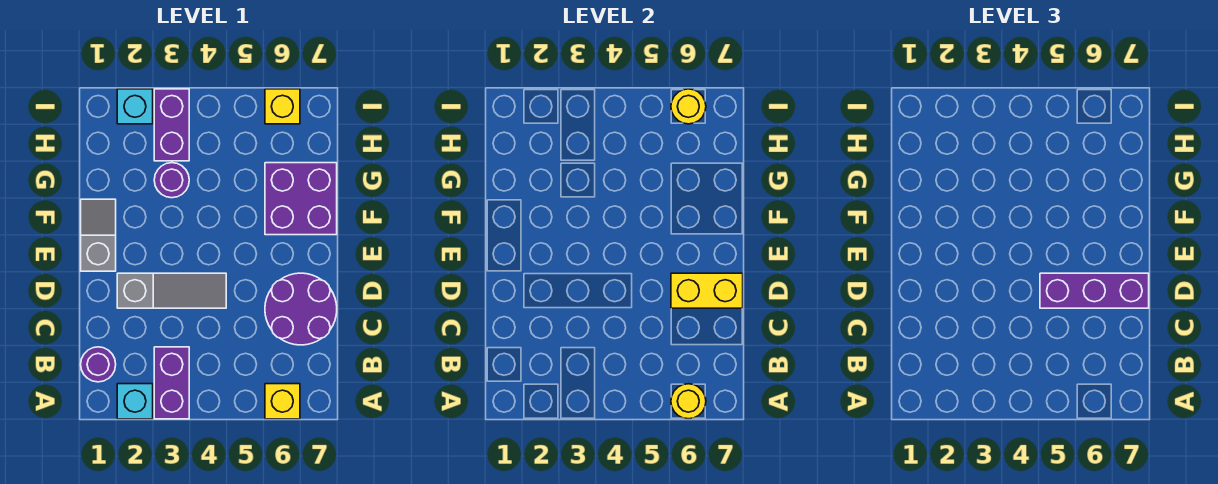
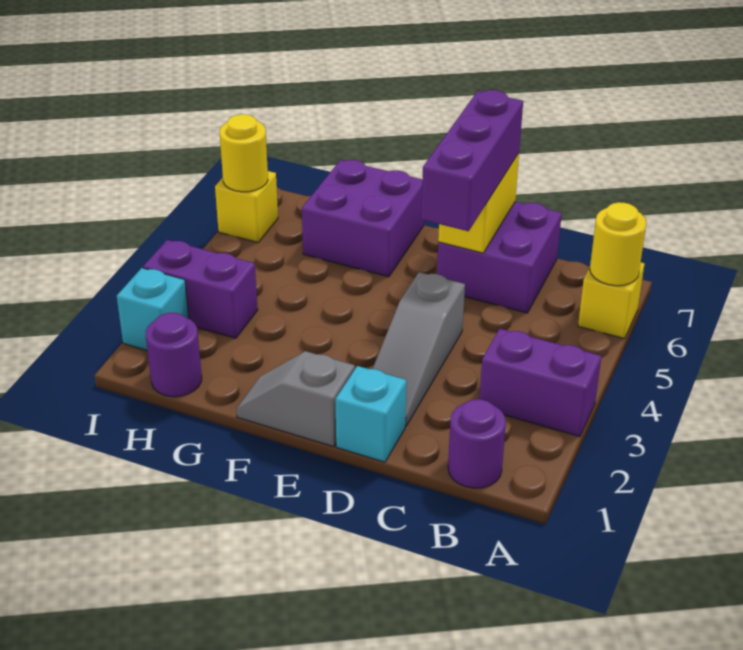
cyan 1x1 brick [117,384,153,419] -> cyan 1x1 brick moved to [336,366,406,462]
purple 2x2 round brick [265,273,337,345] -> purple 2x2 brick [437,202,562,313]
grey 1x3 slope [117,273,226,308] -> grey 1x3 slope turned to [373,272,465,426]
purple 1x1 round brick [154,163,189,198] -> purple 1x1 round brick moved to [146,313,202,397]

